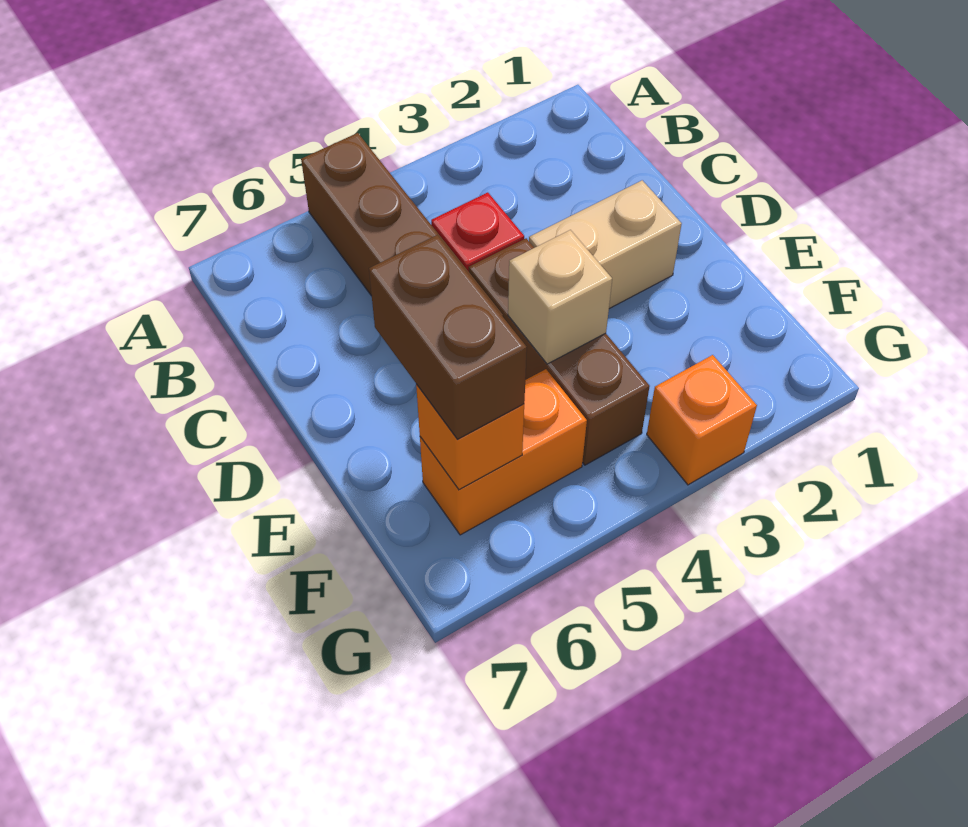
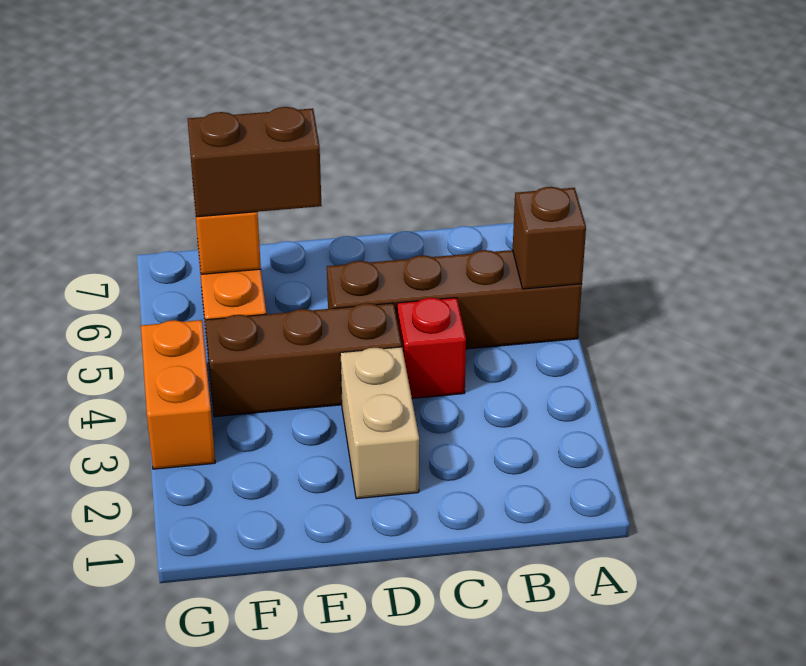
none -> brown 1x1 brick [513,187,586,289]
tan 1x1 brick [508,230,612,364] -> none
orange 1x1 brick [647,355,757,485] -> orange 1x2 brick [141,320,215,469]

